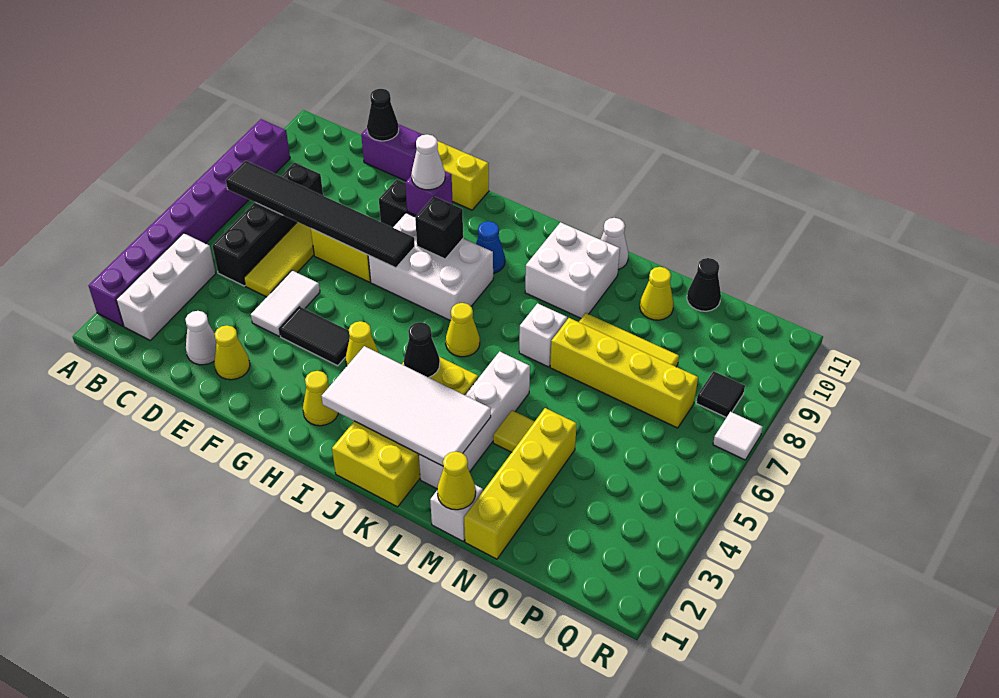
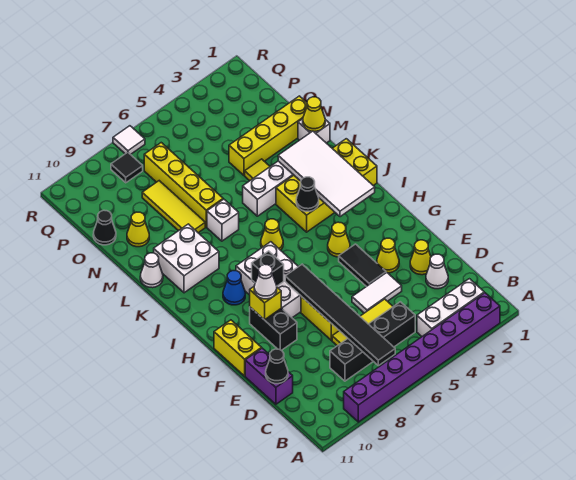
purple 1x1 brick [405,172,453,216] -> yellow 1x1 brick [250,287,281,320]
yellow 1x1 cone [303,371,338,426] -> yellow 1x1 cone moved to [377,238,399,273]

